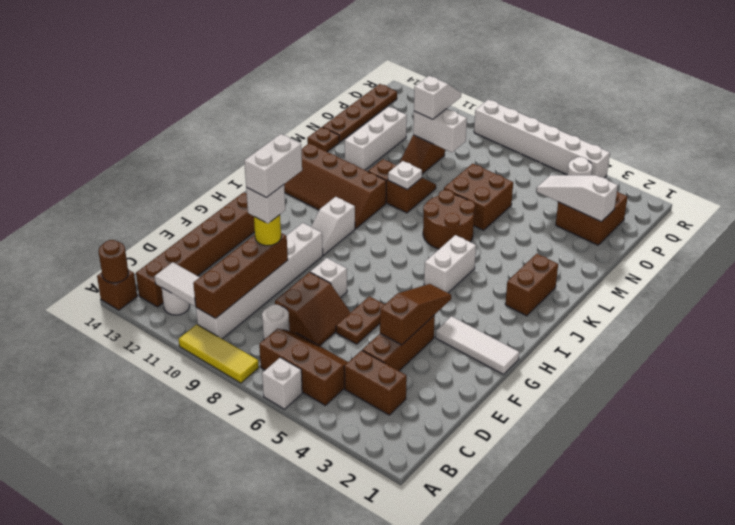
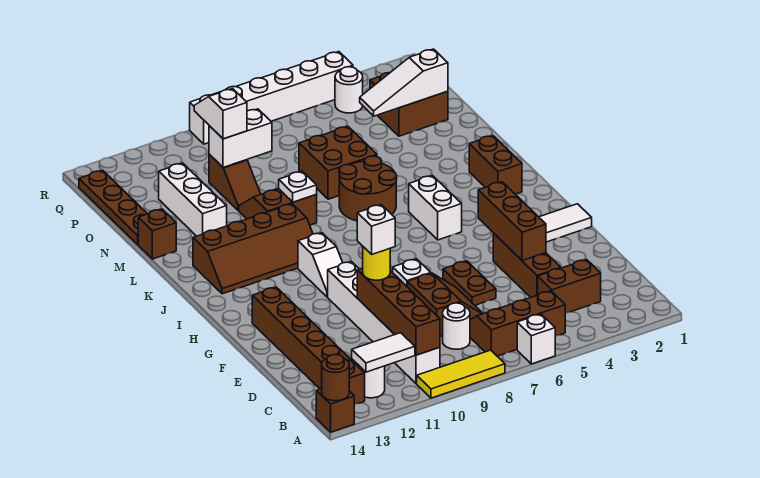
brown 1x3 slope [380,284,451,345] -> brown 1x3 brick [478,182,546,261]
white 1x2 brick [244,134,302,198] -> none
brown 1x1 plate [307,127,340,152] -> brown 1x1 brick [138,209,176,259]

